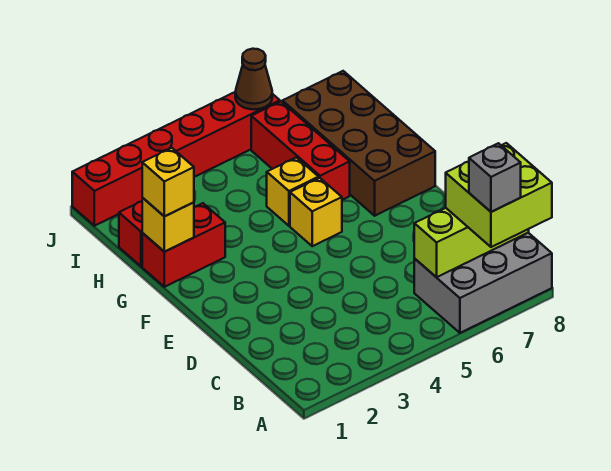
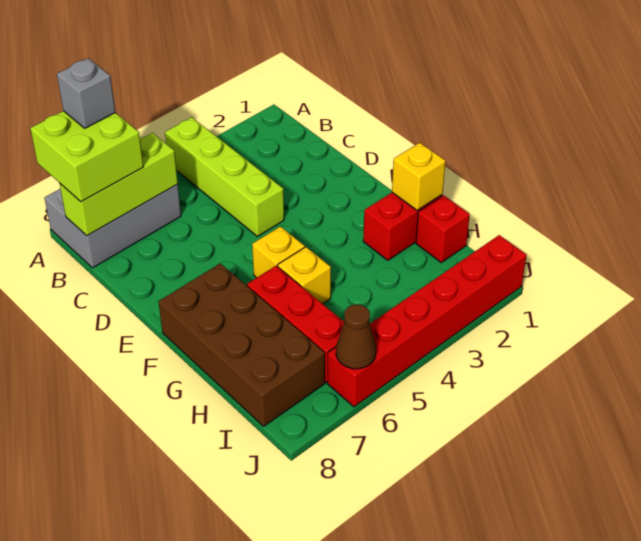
none -> lime 1x4 brick [165,117,284,236]
yellow 1x1 brick [142,148,194,216] -> none

